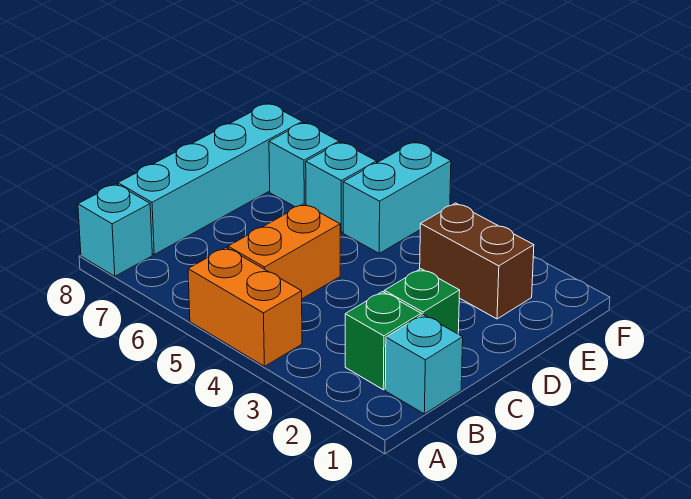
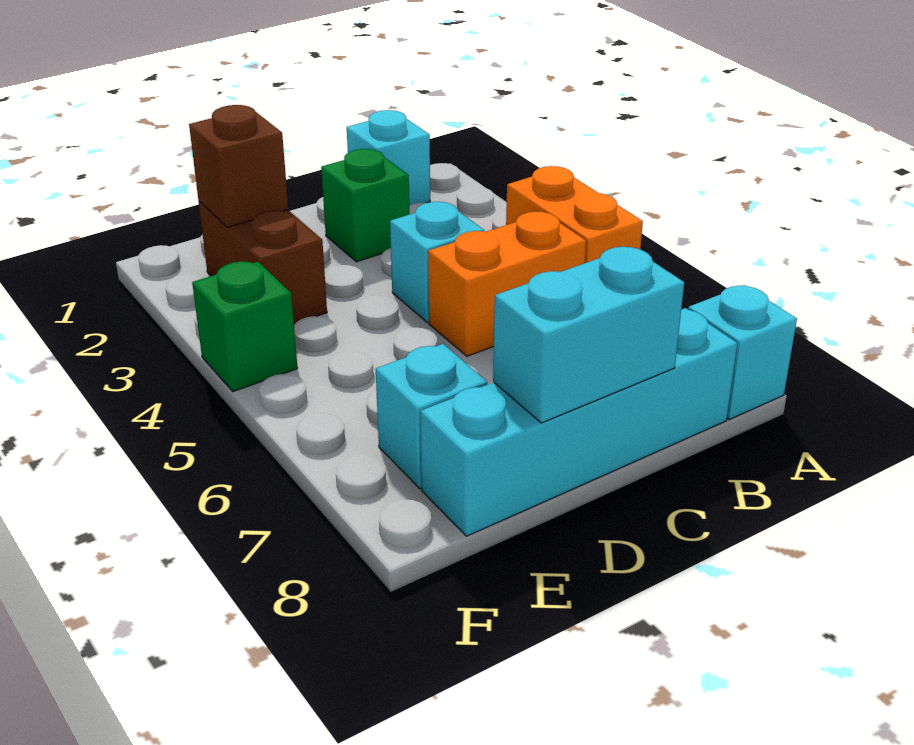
green 1x1 brick [345,292,421,390] -> green 1x1 brick moved to [192,262,298,392]
none -> brown 1x1 brick [189,105,288,227]
cyan 1x2 brick [343,142,451,253] -> cyan 1x2 brick moved to [493,247,684,423]
cyan 1x1 brick [306,142,377,232] -> cyan 1x1 brick moved to [390,202,484,323]

